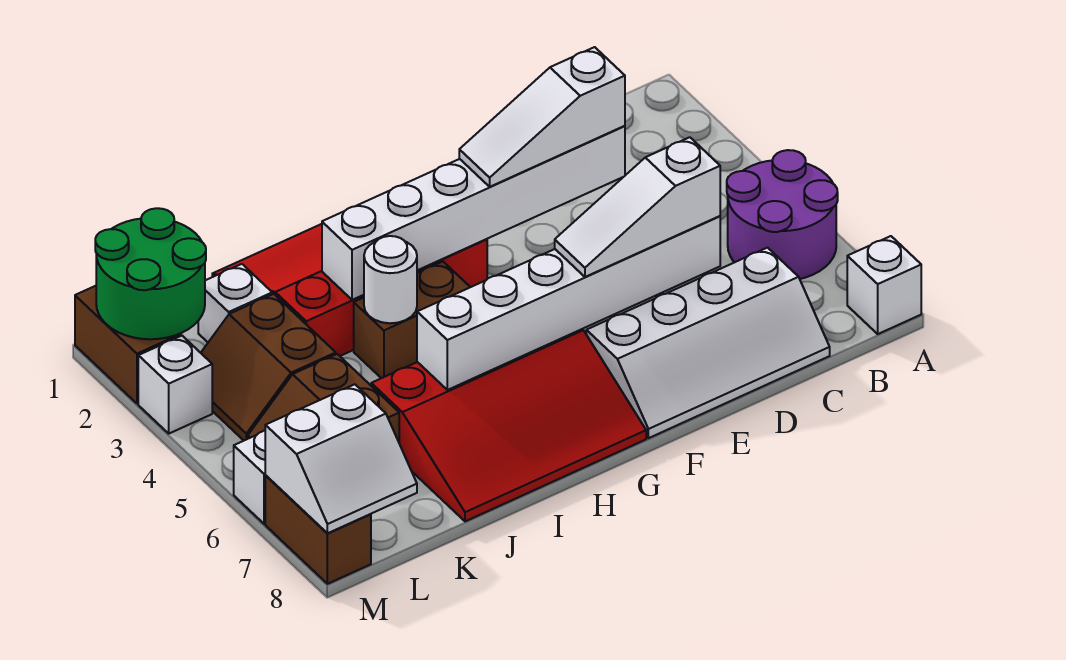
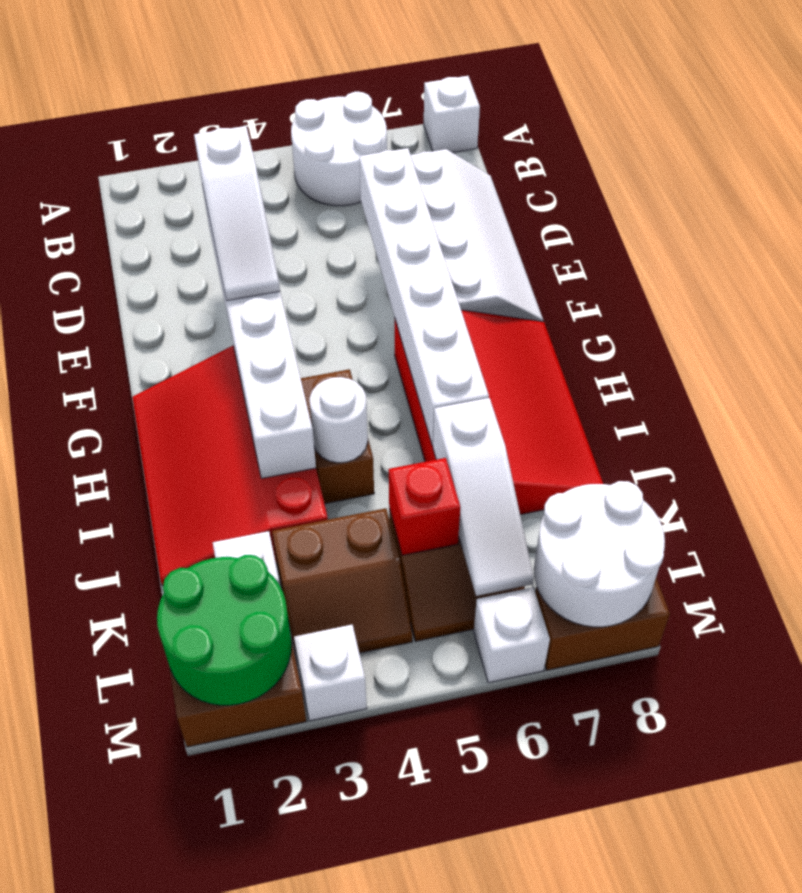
purple 2x2 round brick [727,150,838,279] -> white 2x2 round brick [291,92,387,206]
white 1x3 slope [555,137,720,277] -> white 1x3 slope moved to [433,398,534,596]
none -> red 1x1 brick [389,458,460,555]
white 2x2 slope [265,384,417,533] -> white 2x2 round brick [534,481,665,627]

